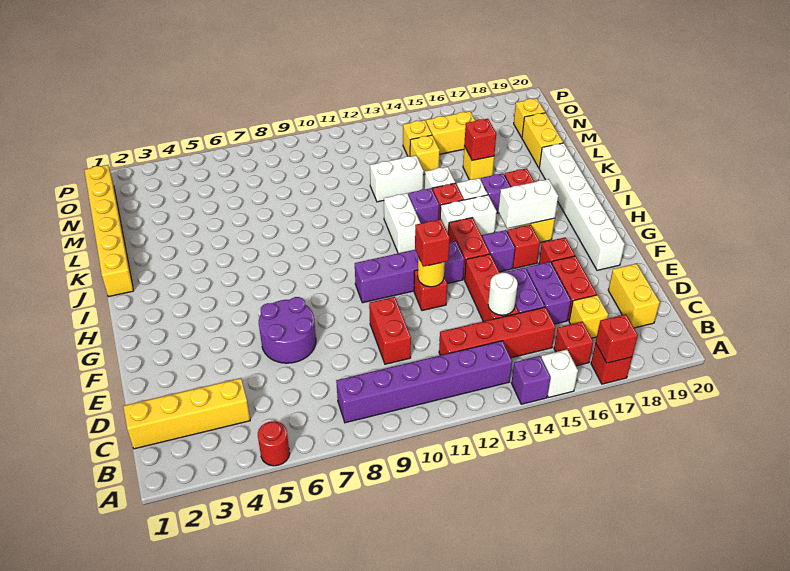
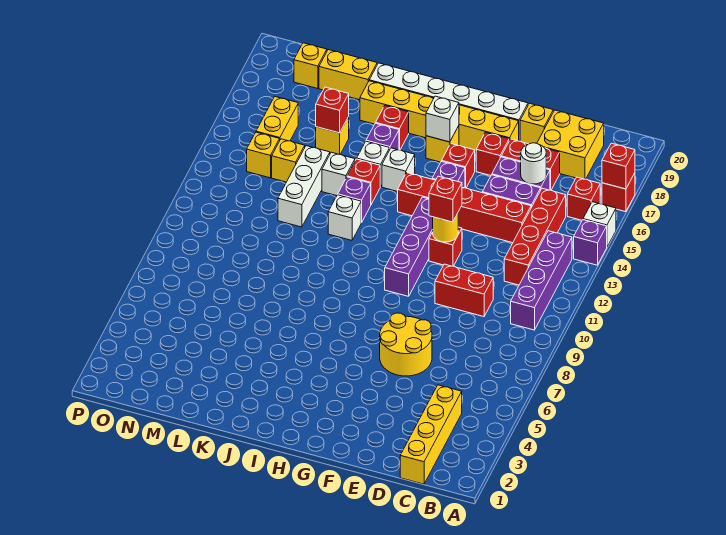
red 1x1 round brick [258,421,290,466] -> none
purple 1x6 brick [336,341,512,423] -> purple 1x4 brick [511,231,572,330]
yellow 1x1 brick [569,295,608,338] -> yellow 1x1 brick moved to [520,103,554,144]
yellow 1x2 brick [608,264,660,328] -> yellow 2x2 brick [537,110,604,179]
white 1x1 round brick [488,273,518,315] -> white 1x1 round brick moved to [521,143,546,184]
purple 2x2 round brick [259,297,316,363] -> yellow 2x2 round brick [380,313,432,376]
white 1x2 brick [498,179,558,229] -> white 1x1 brick [426,96,459,142]
white 1x2 brick [384,193,420,253] -> white 1x1 brick [328,195,362,240]
white 1x2 brick [440,195,497,236] -> white 1x1 brick [382,148,415,192]
yellow 1x6 brick [84,165,134,297] -> yellow 1x6 brick moved to [360,81,519,151]
white 1x2 brick [370,156,424,202] -> white 1x3 brick [278,146,330,227]

